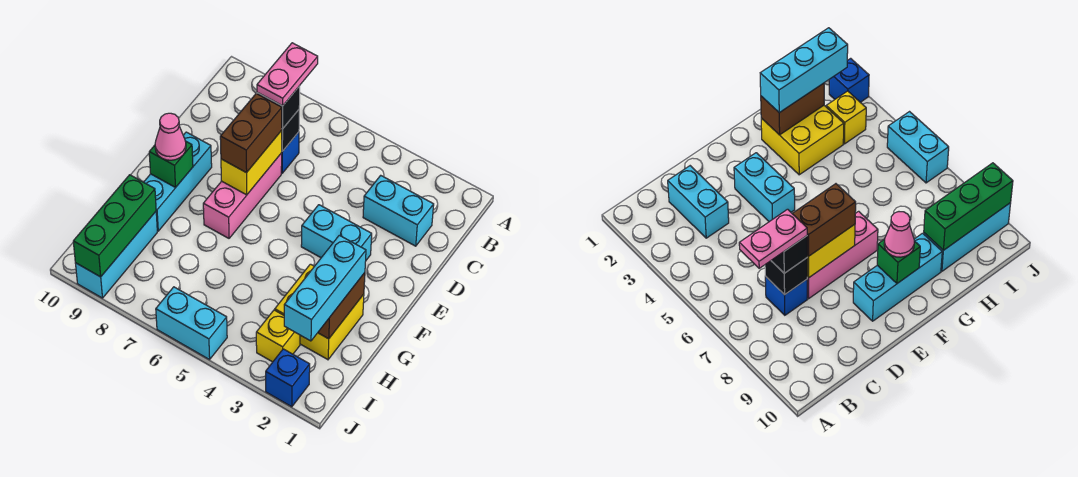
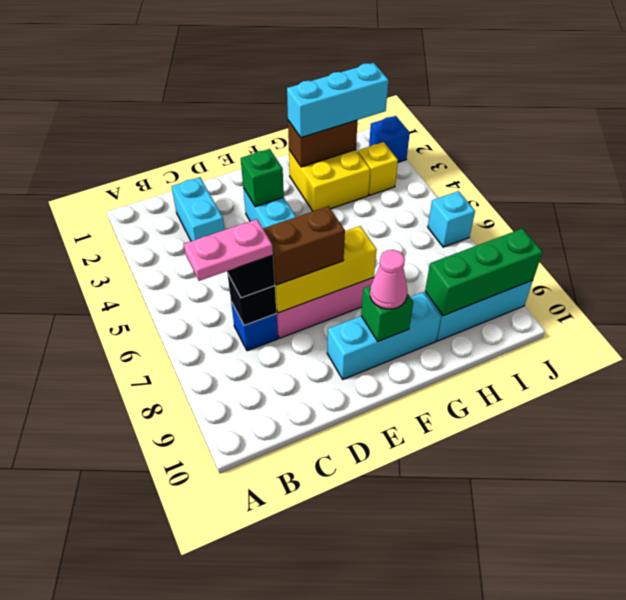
yellow 1x2 brick [221,131,282,195] -> yellow 1x3 brick [275,226,377,313]
none -> green 1x1 brick [241,149,284,207]
cyan 1x2 brick [156,287,227,360] -> cyan 1x1 brick [428,191,475,247]

